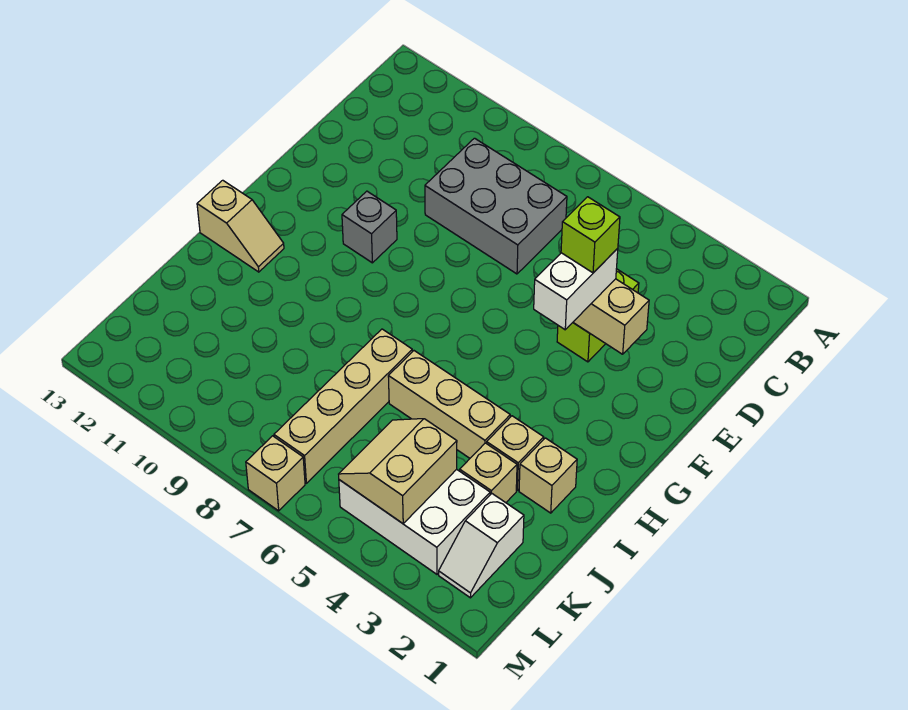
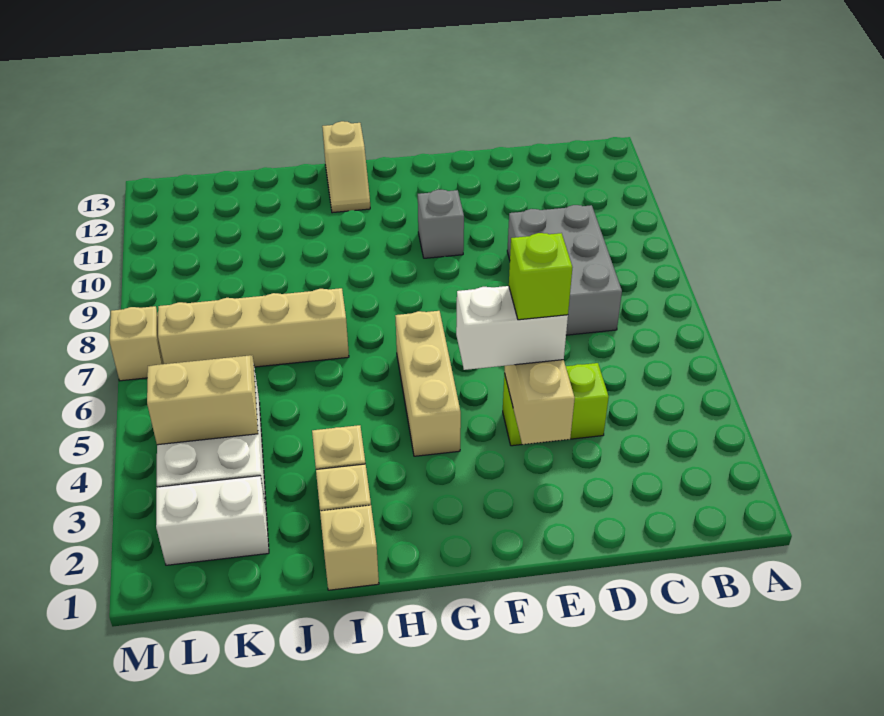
tan 1x3 brick [388,351,510,458] -> tan 1x3 brick moved to [395,311,461,456]
tan 1x1 brick [460,443,517,503] -> tan 1x1 brick moved to [320,505,379,590]
white 1x2 slope [439,494,524,598] -> white 1x2 brick [156,476,269,565]

